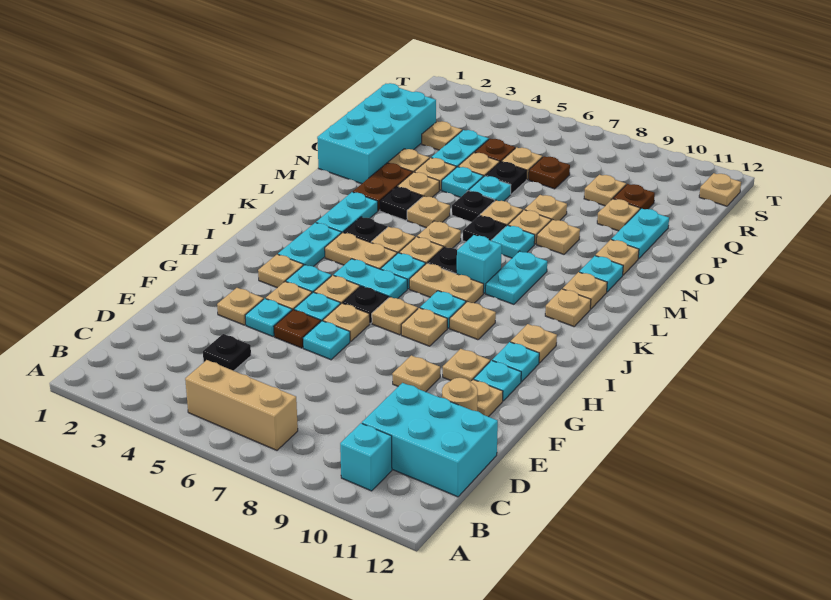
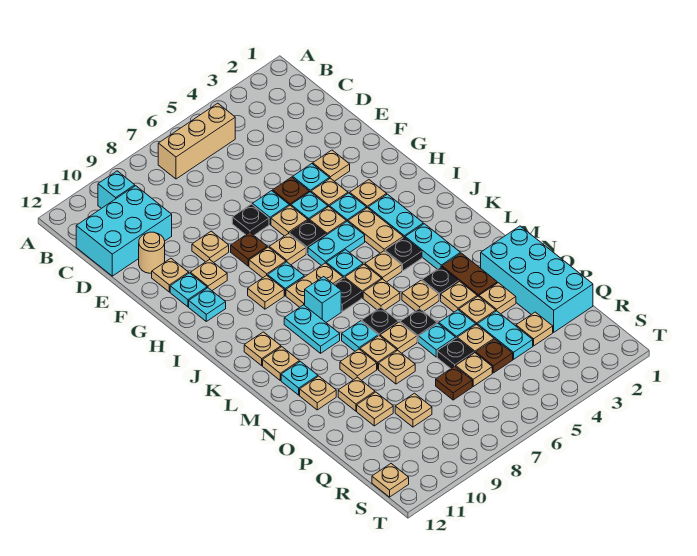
black 1x1 plate [203,334,251,371] -> black 1x1 plate moved to [232,204,269,235]
tan 1x1 plate [511,324,557,363] -> tan 1x1 plate moved to [338,377,375,411]
tan 1x2 plate [325,232,397,269] -> tan 1x2 plate turned to [348,208,403,253]
cyan 1x2 plate [611,208,669,259] -> none
brown 1x1 plate [613,184,655,209] -> brown 1x1 plate moved to [231,233,267,266]

